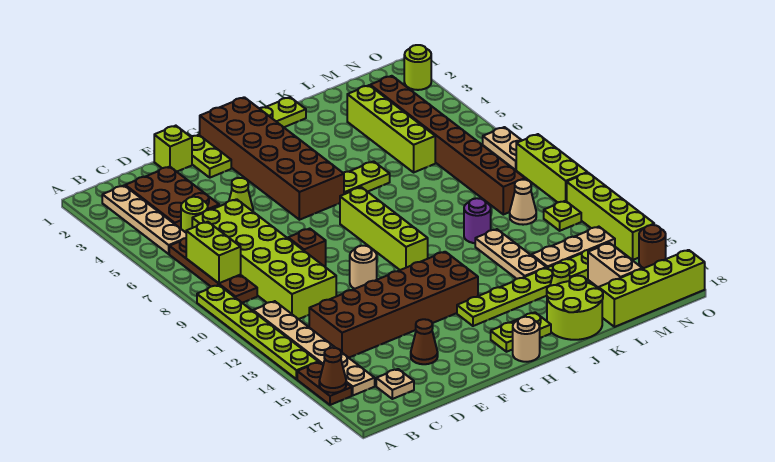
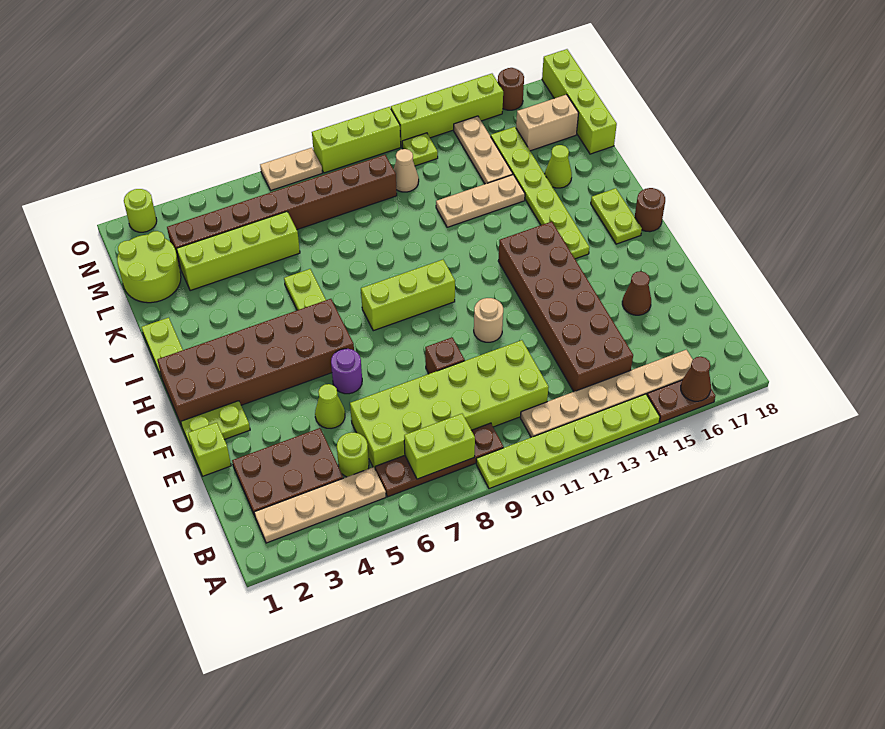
tan 1x1 plate [376,369,414,399] -> none
lime 1x4 brick [340,187,428,270] -> lime 1x3 brick [361,260,455,331]
tan 1x1 round brick [513,317,540,362] -> brown 1x1 round brick [635,188,665,232]
lime 2x2 round brick [547,276,603,340] -> lime 2x2 round brick moved to [117,231,181,303]
purple 1x1 round brick [464,198,491,243] -> purple 1x1 round brick moved to [331,349,362,394]

